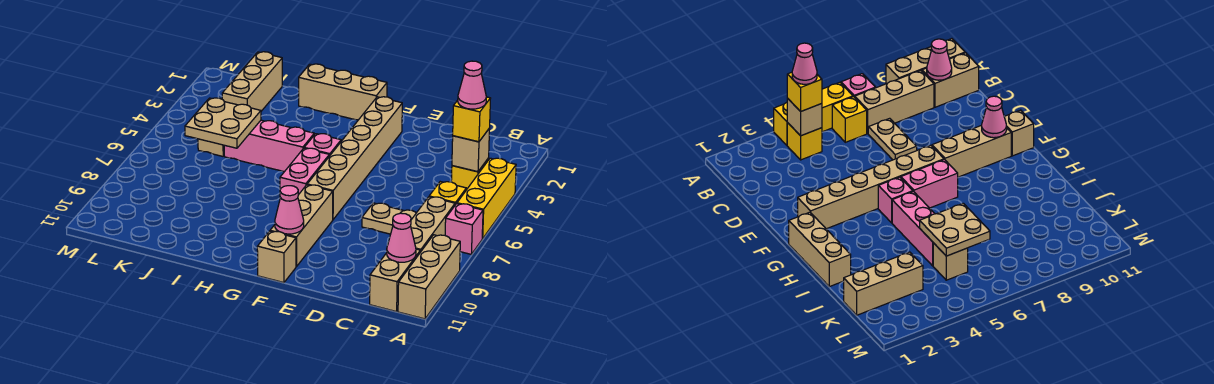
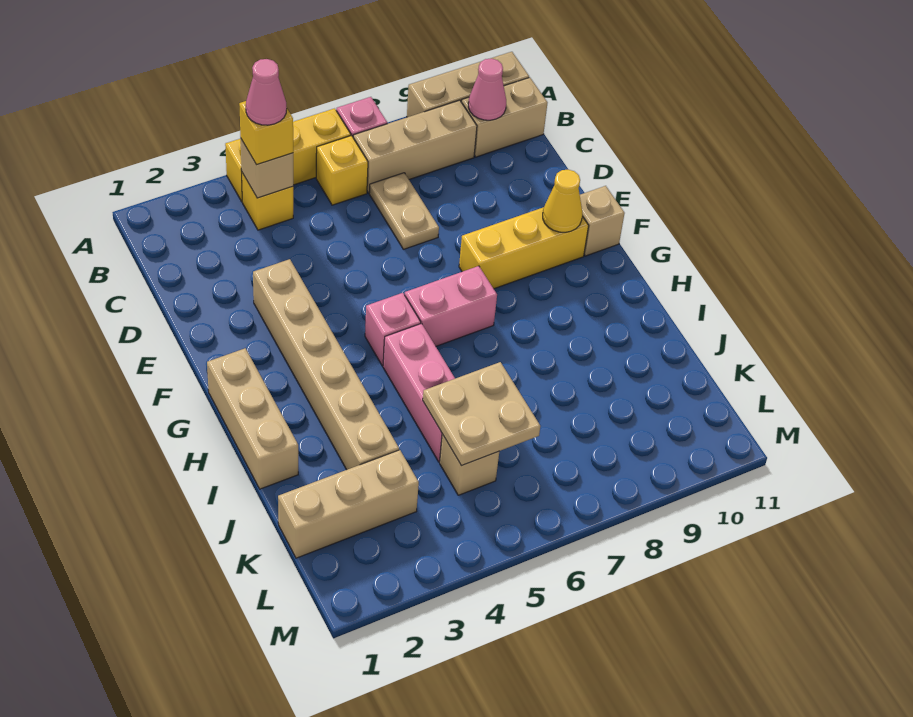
tan 1x6 brick [307,97,402,219] -> tan 1x6 brick turned to [253,259,399,470]
tan 1x3 brick [270,185,333,267] -> yellow 1x3 brick [459,207,588,289]
pink 1x1 cone [275,186,304,234] -> yellow 1x1 cone [543,170,582,232]

